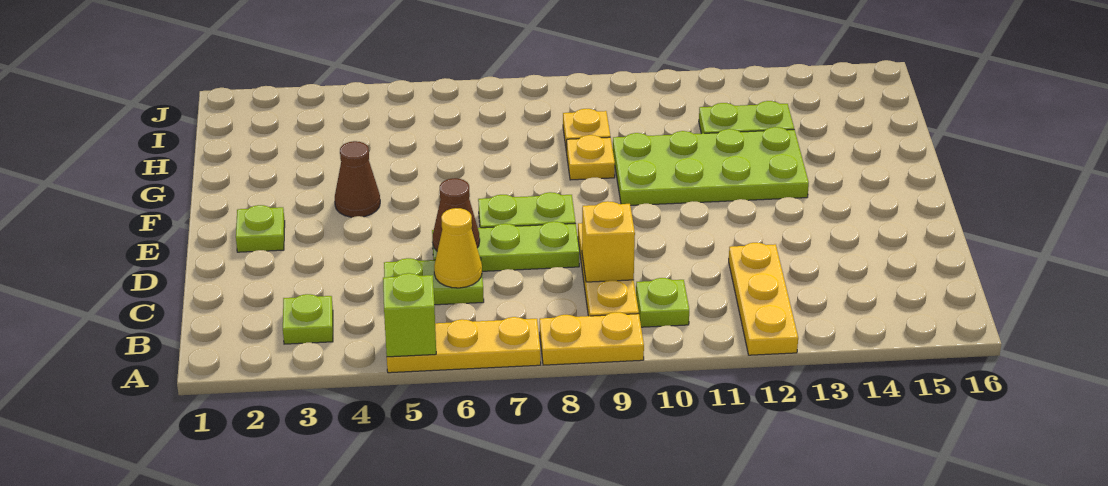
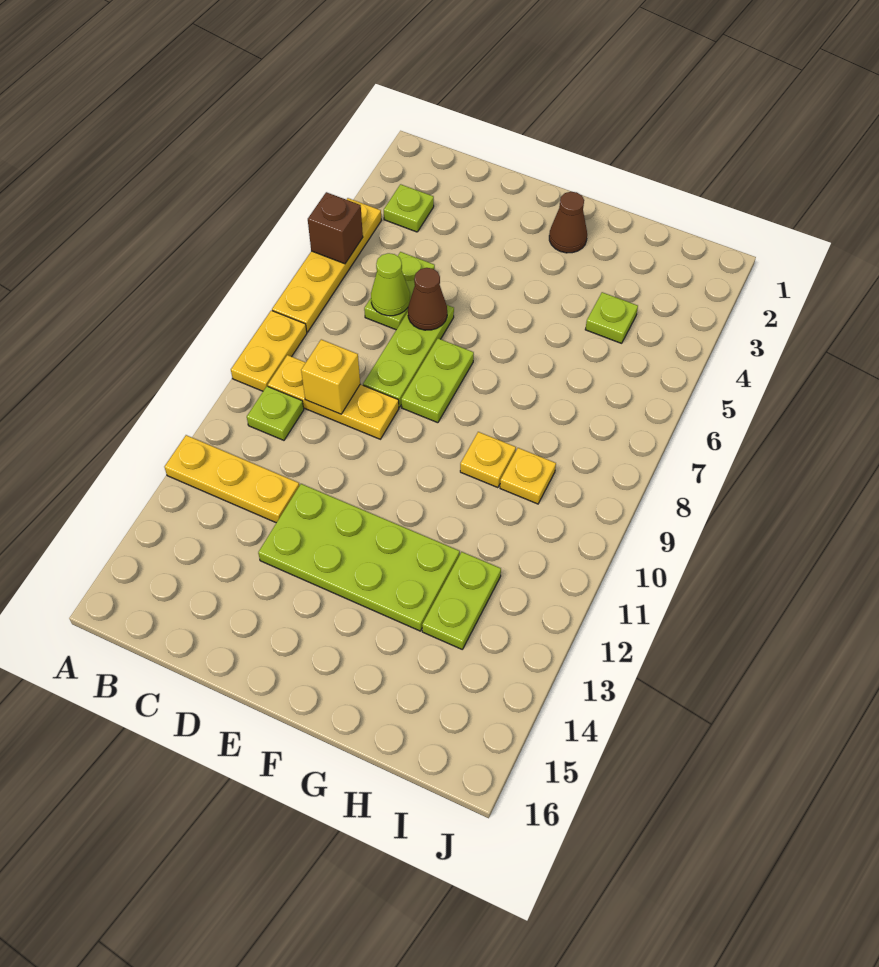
yellow 1x3 plate [387,317,541,373] -> yellow 1x4 plate [272,198,381,332]
lime 1x1 brick [383,273,436,357] -> brown 1x1 brick [308,192,363,264]
yellow 1x1 cone [434,208,482,288] -> lime 1x1 cone [371,253,410,316]
lime 1x1 plate [236,205,285,252] -> lime 1x1 plate moved to [585,292,638,343]
brown 1x1 cone [335,141,380,217] -> brown 1x1 cone moved to [549,192,587,253]
lime 2x4 plate [613,127,809,205] -> lime 2x4 plate turned to [258,484,460,631]

